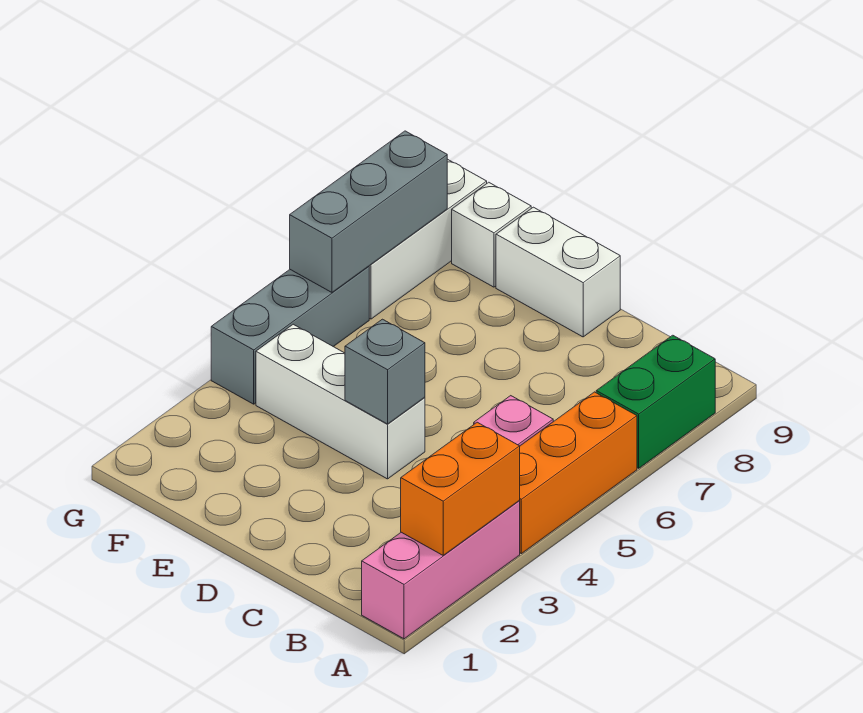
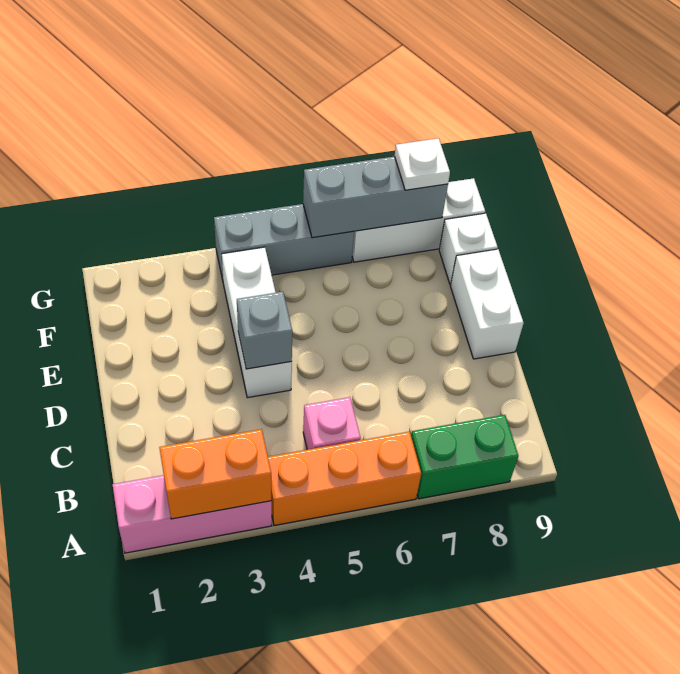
none -> white 1x1 plate [395,138,450,190]

